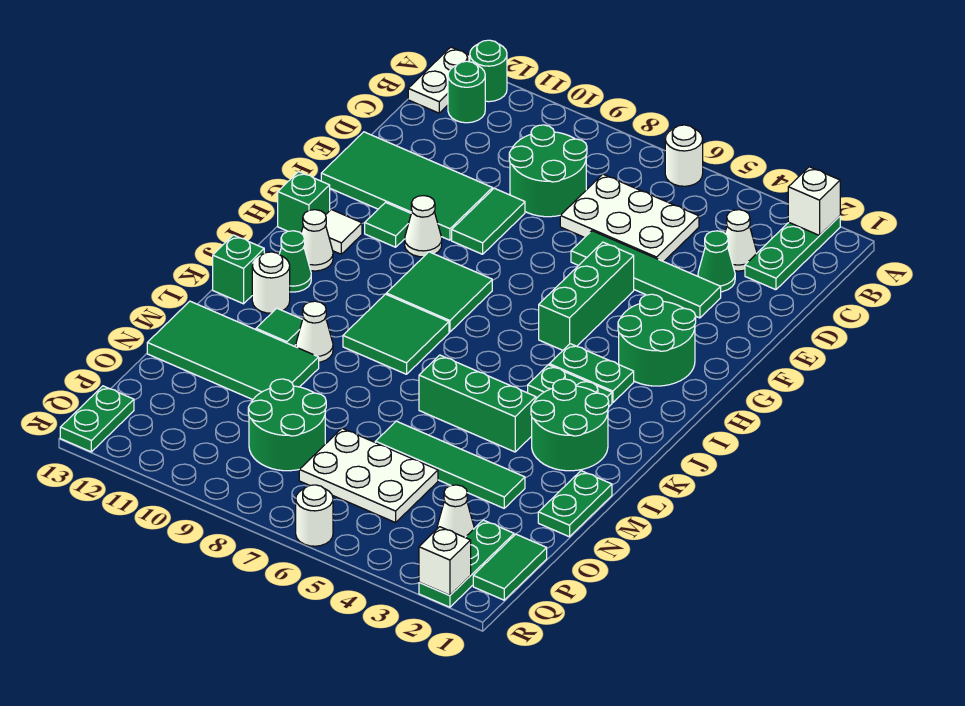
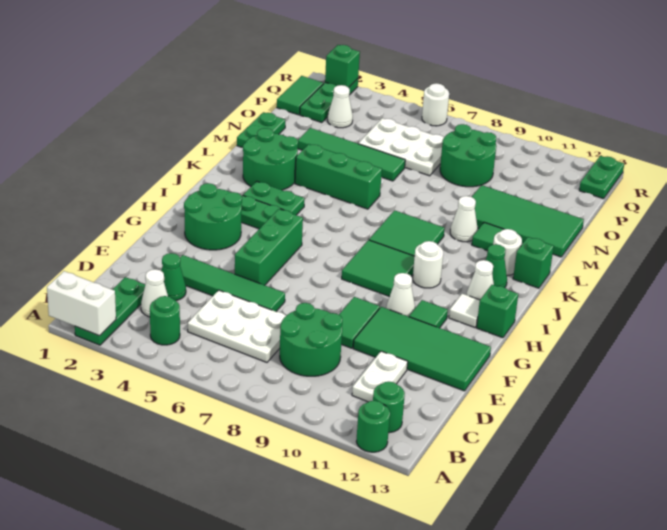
white 1x1 brick [788,167,840,235] -> white 1x2 brick [47,271,116,336]
white 1x1 round brick [665,125,703,186] -> white 1x1 round brick moved to [413,241,443,288]
white 1x2 plate [408,47,470,113] -> white 1x2 plate moved to [352,351,408,402]
none -> green 1x1 round brick [150,296,180,345]
white 1x1 brick [419,527,471,595] -> green 1x1 brick [325,45,360,87]

